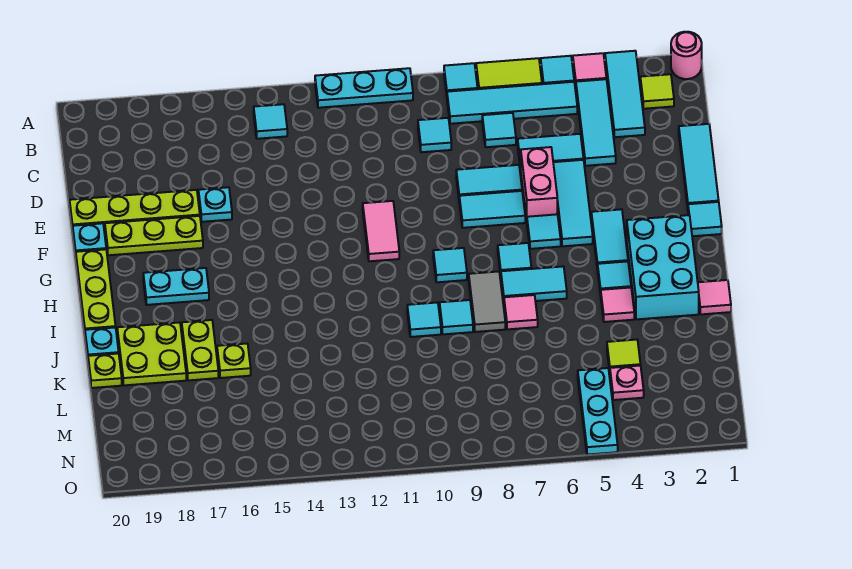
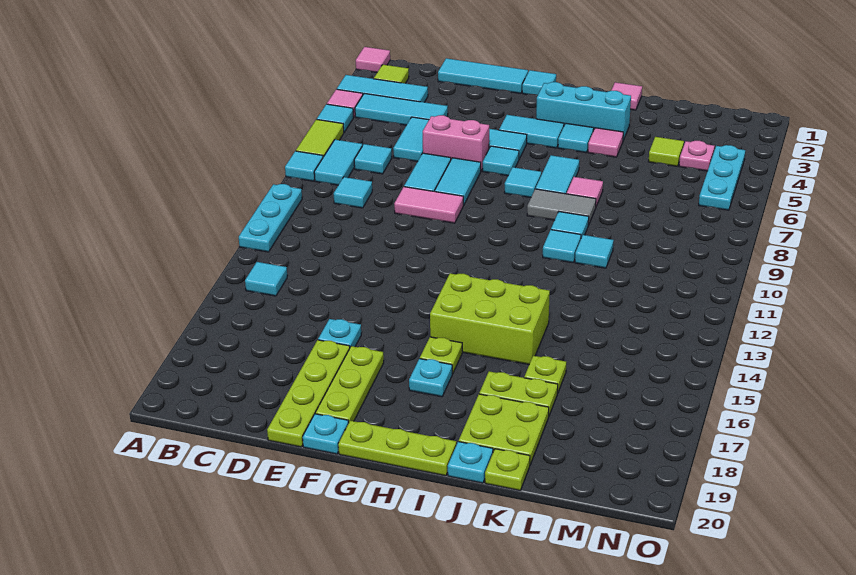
pink 1x1 round brick [671,32,702,79] -> pink 1x1 tile [356,47,390,73]
cyan 1x4 tile [447,82,577,124] -> cyan 1x2 tile [314,140,362,185]
pink 1x2 tile [363,201,399,261] -> pink 1x2 tile moved to [394,187,463,223]
cyan 2x3 brick [627,215,699,319] -> cyan 1x3 brick [536,82,631,140]
cyan 1x1 tile [433,248,467,282] -> cyan 1x1 tile moved to [575,235,614,268]
none -> lime 2x3 brick [430,273,550,364]
none -> lime 1x1 plate [420,337,462,374]
cyan 1x2 plate [143,268,209,305] -> cyan 1x1 plate [409,359,452,397]
cyan 1x3 plate [578,368,618,455] -> cyan 1x3 plate turned to [699,145,745,210]

